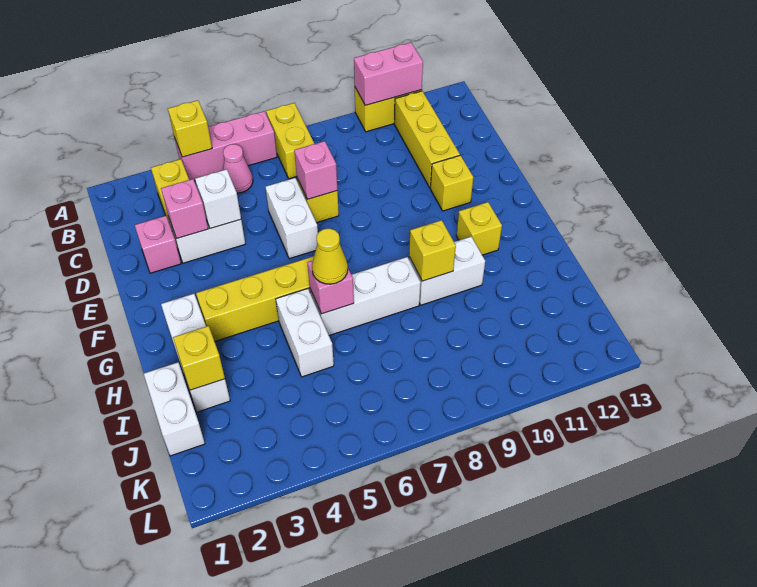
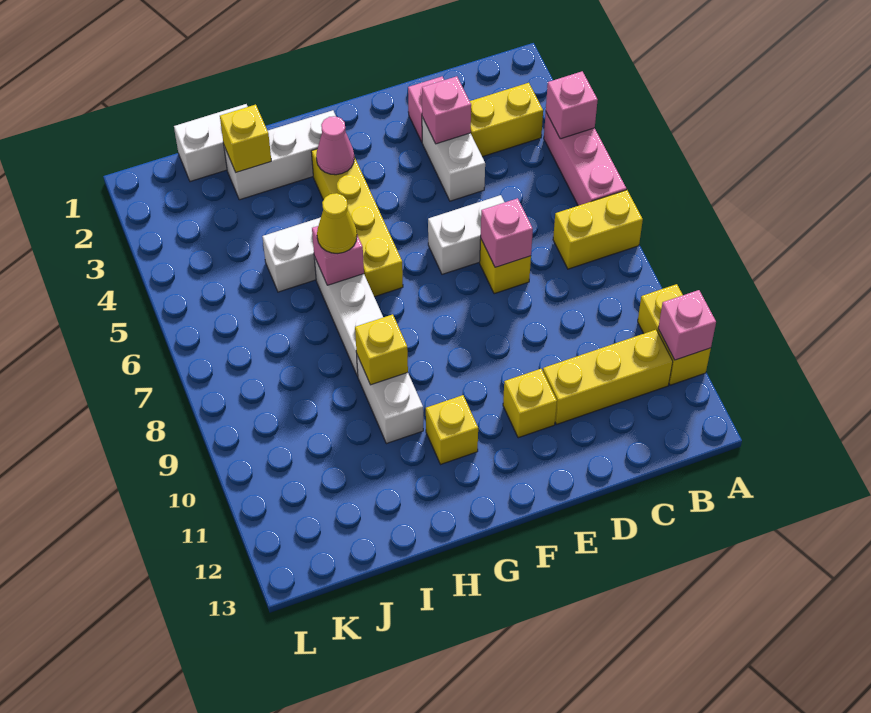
yellow 1x1 brick [168,100,212,157] -> pink 1x1 brick [546,71,598,139]
pink 1x2 brick [354,43,423,105] -> pink 1x1 brick [658,290,716,360]
pink 1x1 cone [223,144,253,193] -> pink 1x1 cone moved to [316,116,354,175]
white 1x1 brick [195,169,241,229] -> none

